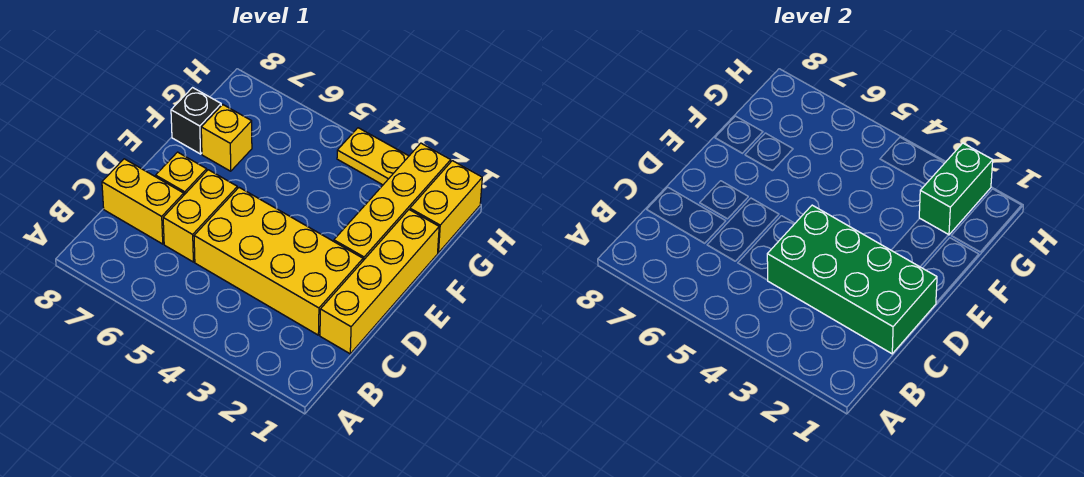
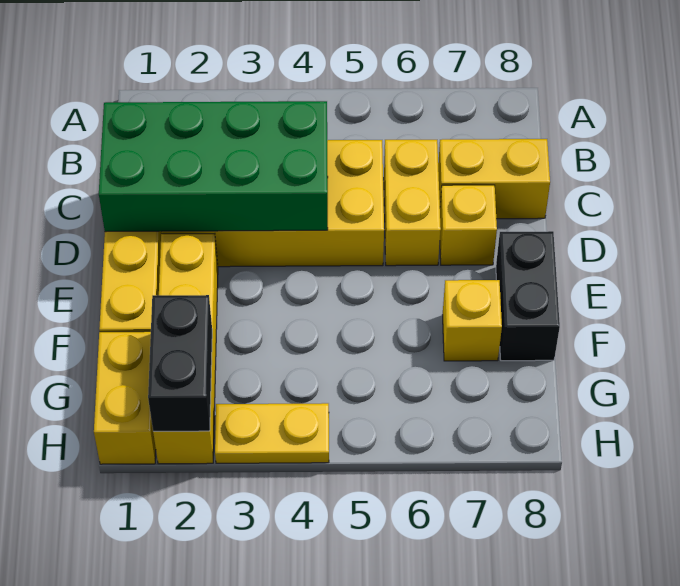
black 1x1 brick [171,88,221,154] -> black 1x2 brick [496,231,560,361]
green 1x2 brick [919,143,993,235] -> black 1x2 brick [148,295,212,432]

